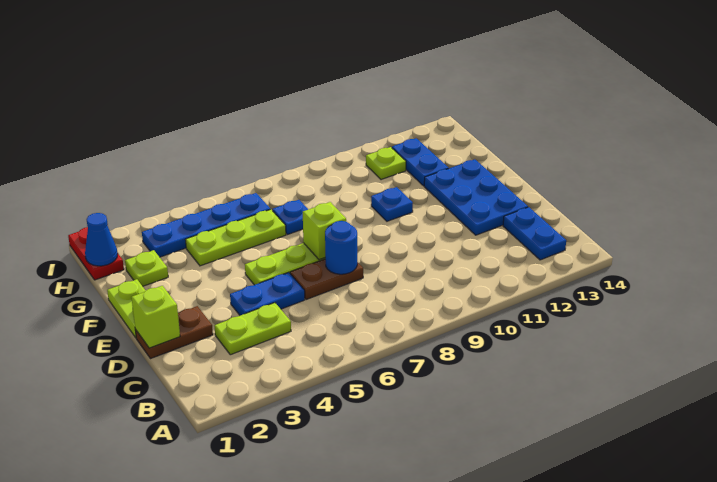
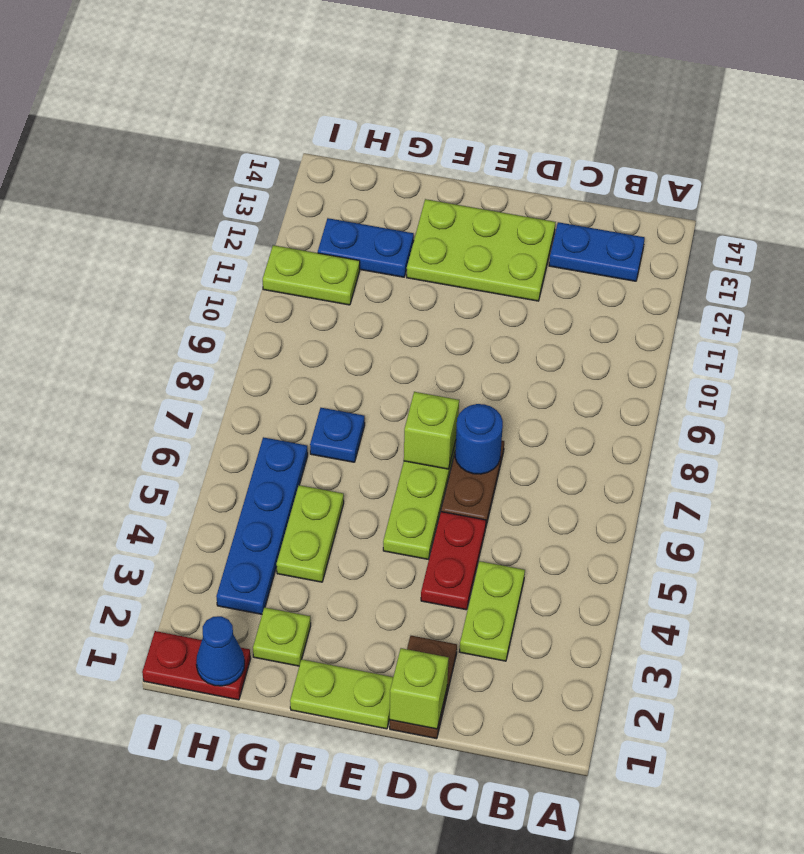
blue 1x2 plate [230,272,305,315] -> red 1x2 plate [421,512,486,610]
blue 2x3 plate [424,159,528,235] -> lime 2x3 plate [407,199,556,301]
blue 1x1 plate [371,187,413,221] -> none
lime 1x3 plate [185,209,286,266] -> lime 1x2 plate [276,485,344,582]
lime 1x1 plate [366,147,406,180] -> lime 1x2 plate [263,245,360,305]

